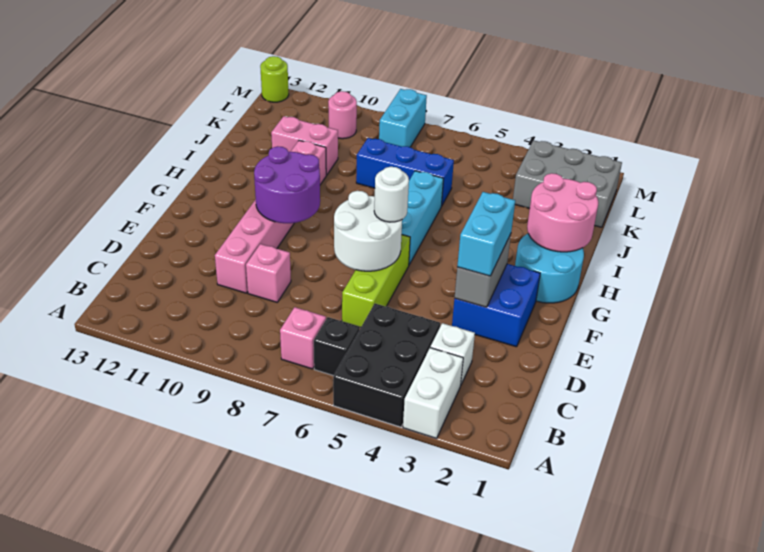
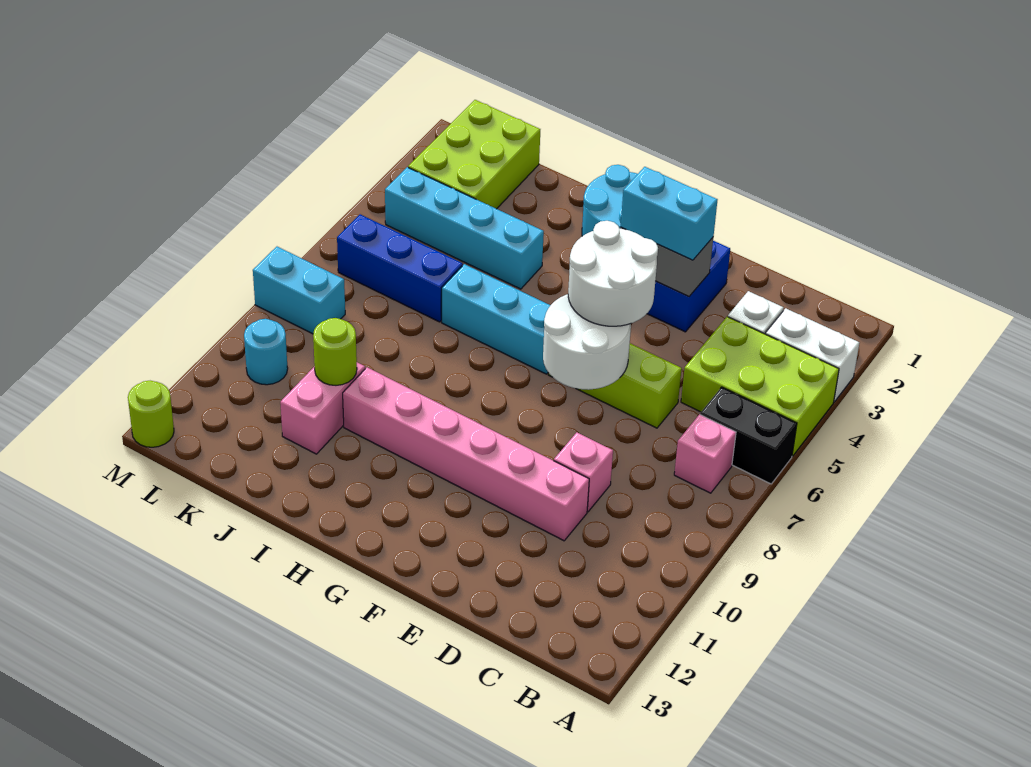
black 2x3 brick [333,304,440,427] -> lime 2x3 brick [681,317,839,456]
black 1x1 brick [314,317,360,376] -> black 1x2 brick [700,387,797,484]
white 1x1 round brick [374,167,409,222] -> white 2x2 round brick [568,221,658,326]
purple 2x2 round brick [254,146,320,223] -> none
pink 2x2 round brick [527,173,598,252] -> none
none -> cyan 1x4 brick [385,167,544,289]
blue 1x3 brick [356,138,454,206] -> blue 1x3 brick turned to [337,214,463,322]
none -> lime 1x1 round brick [313,318,357,385]
grey 2x3 brick [513,140,622,227] -> lime 2x3 brick [408,100,540,209]
pink 1x1 round brick [328,91,357,139] -> cyan 1x1 round brick [244,319,288,385]

